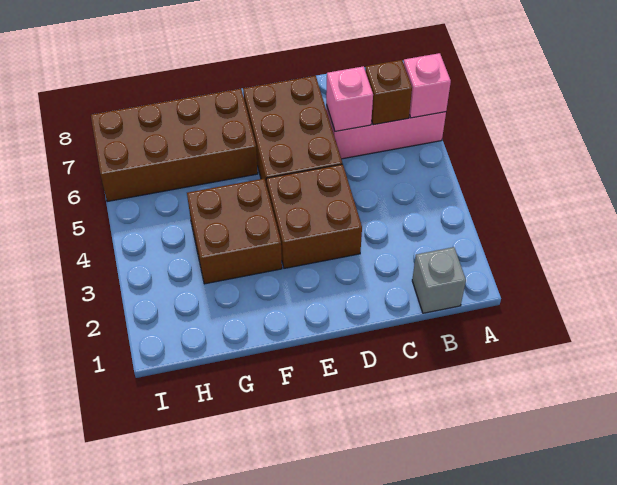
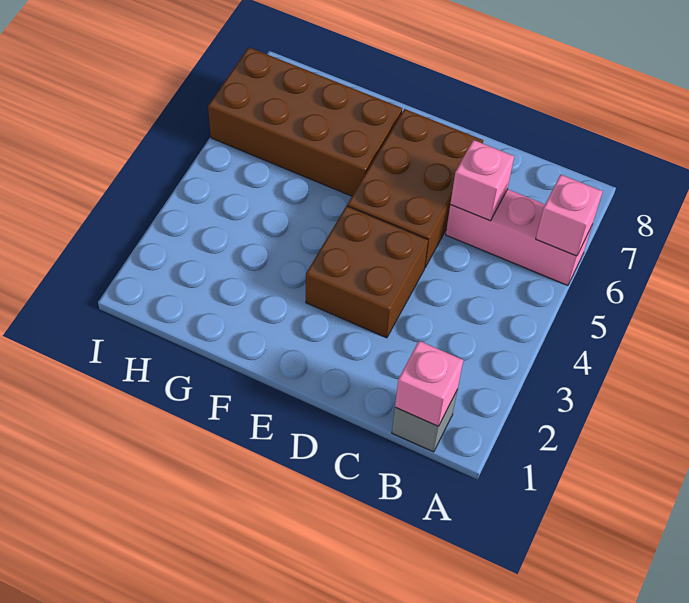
none -> pink 1x1 brick [395,341,463,426]
brown 1x1 brick [365,60,412,125] -> none
brown 2x2 brick [187,179,282,284] -> none

